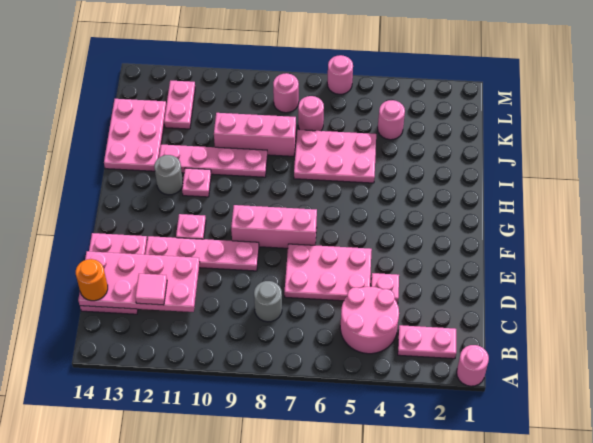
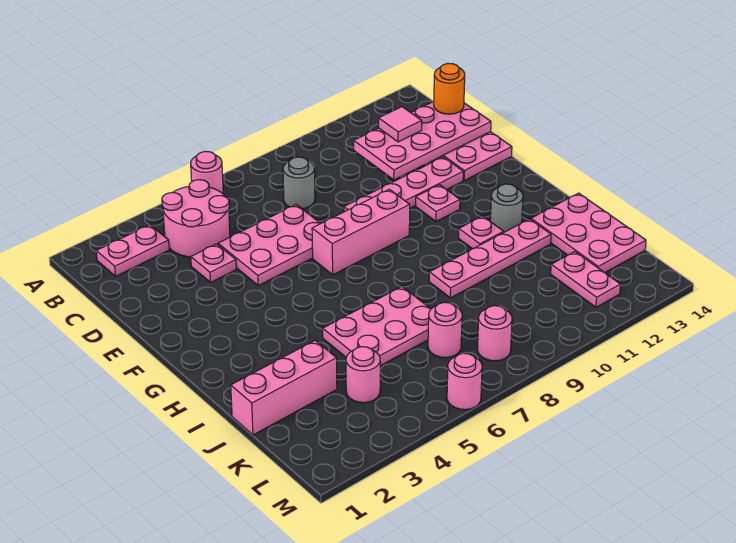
pink 1x1 round brick [457,345,489,386] -> pink 1x1 round brick moved to [191,152,223,193]
pink 1x3 brick [214,113,296,156] -> pink 1x3 brick moved to [231,340,337,435]

